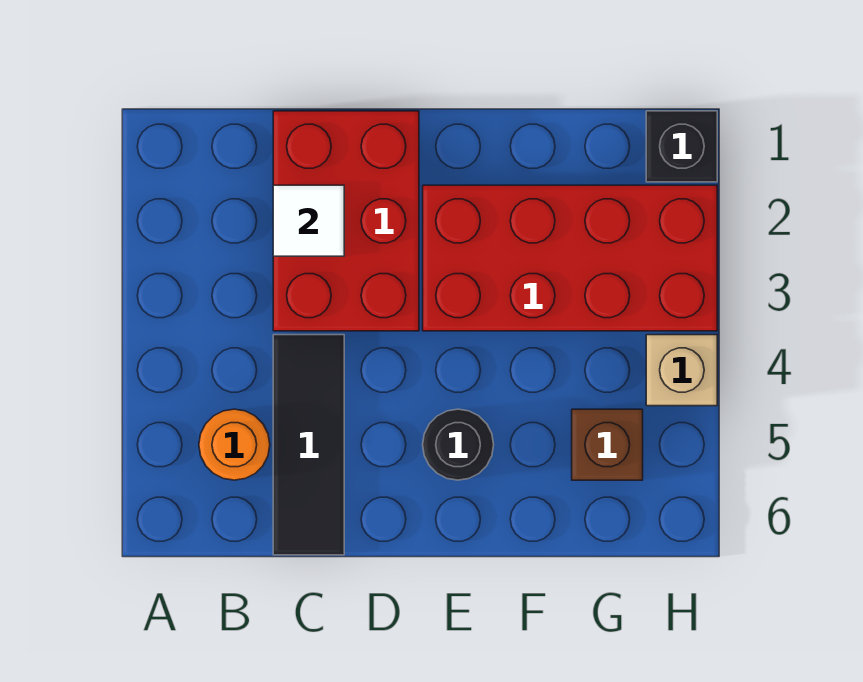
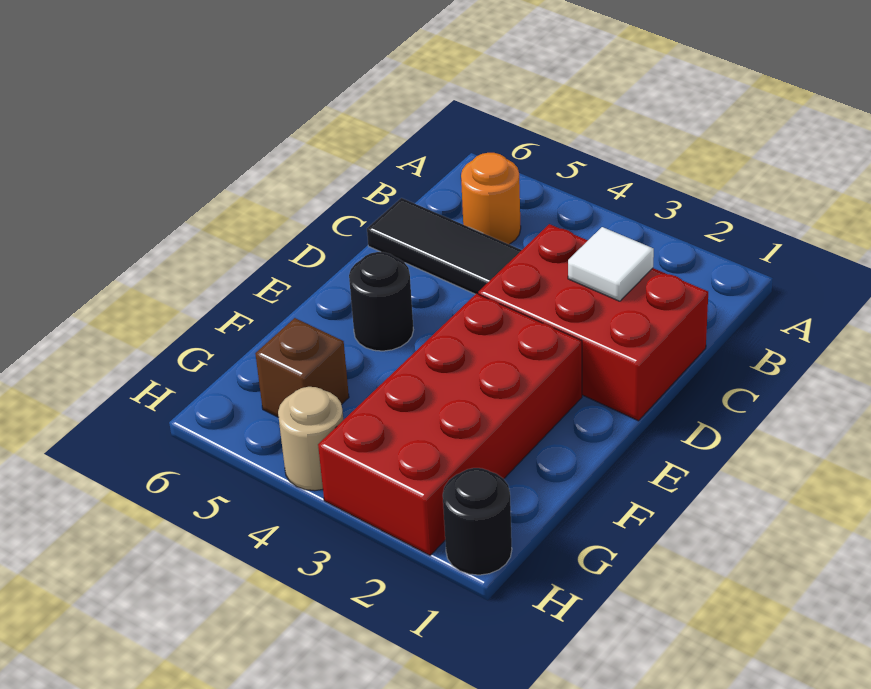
black 1x1 brick [646,111,717,182] -> black 1x1 round brick [443,468,512,575]
tan 1x1 brick [646,335,717,406] -> tan 1x1 round brick [278,387,343,491]

